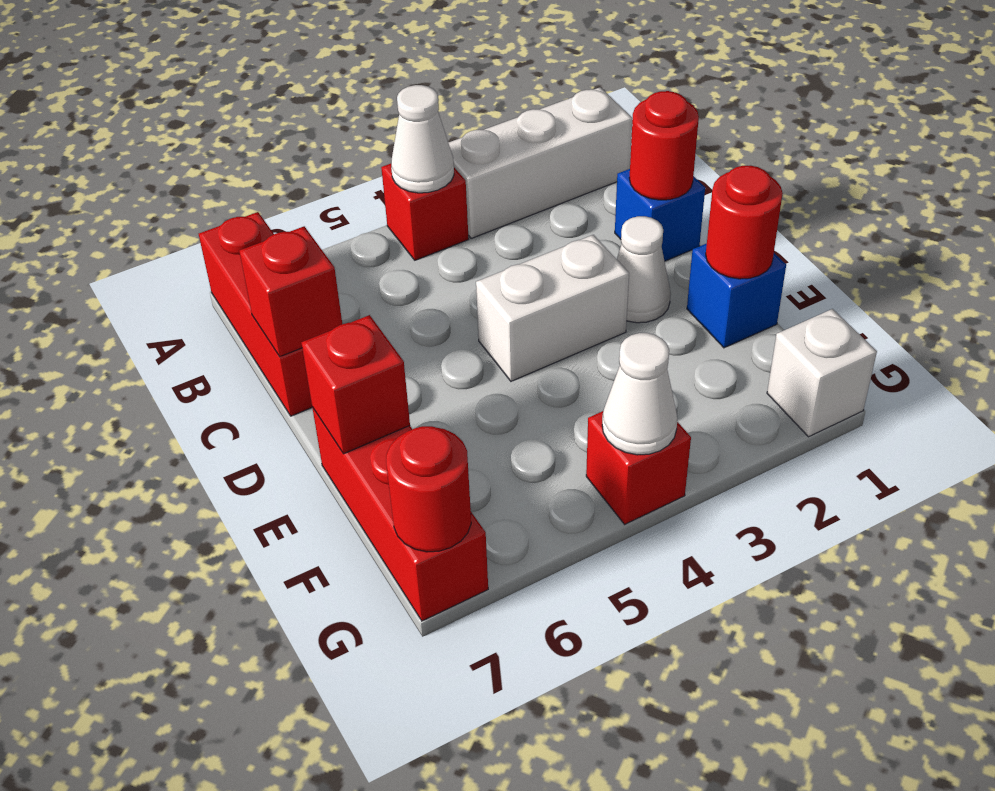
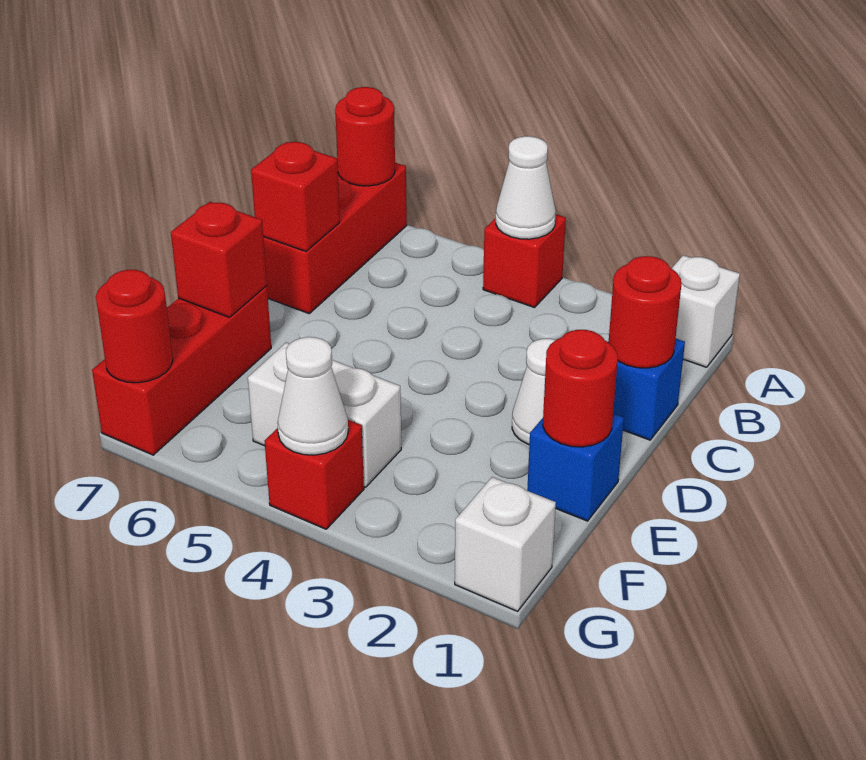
white 1x3 brick [448,87,632,238] -> white 1x1 brick [672,255,740,367]
none -> red 1x1 round brick [335,87,395,186]
white 1x2 brick [476,235,629,381] -> white 1x2 brick moved to [248,342,401,487]

